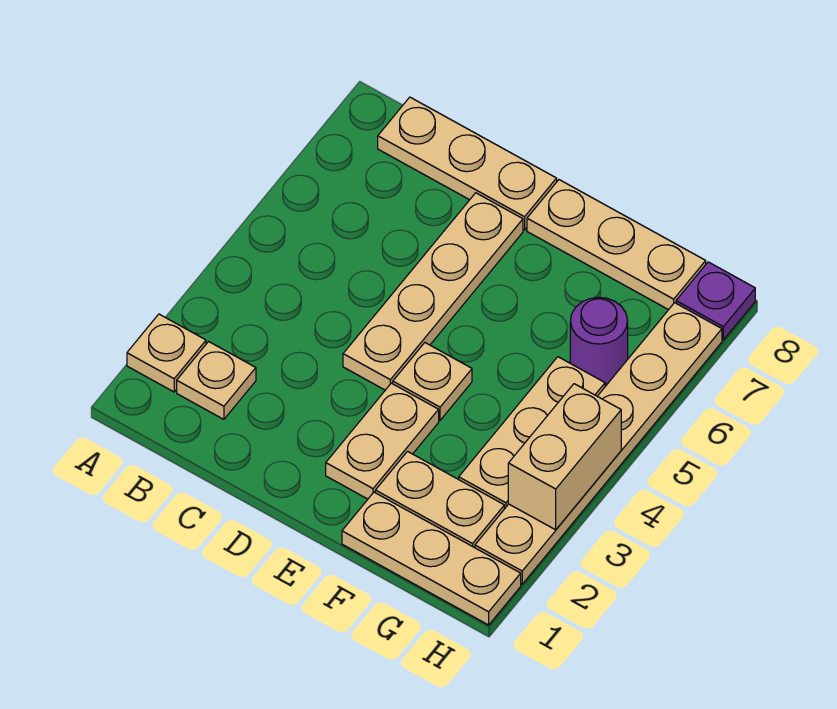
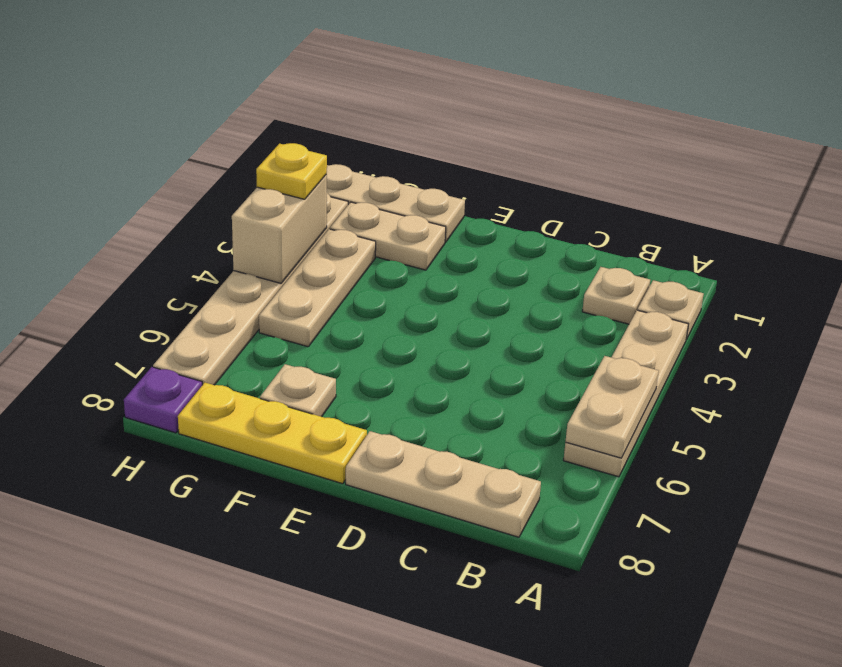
tan 1x4 plate [343,193,523,390] -> tan 1x4 plate moved to [563,310,688,477]
tan 1x2 plate [326,383,439,499] -> tan 1x2 plate moved to [565,356,659,458]
tan 1x1 plate [393,343,472,420] -> tan 1x1 plate moved to [260,364,336,417]
tan 1x3 plate [527,180,706,310] -> yellow 1x3 plate [178,383,367,484]
purple 1x1 round brick [570,297,628,384] -> none
none -> yellow 1x1 plate [256,143,327,199]

